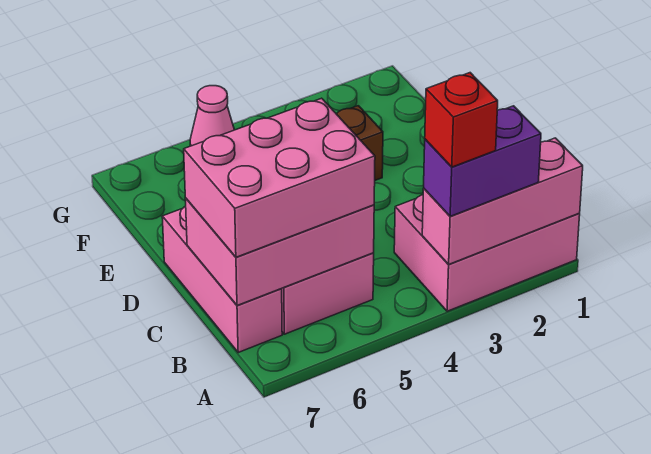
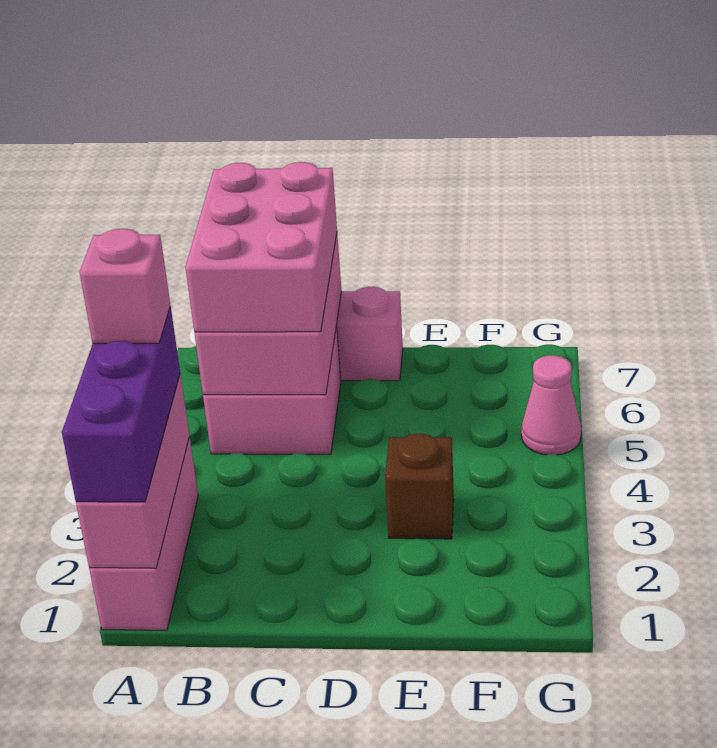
pink 2x3 brick [394,195,580,311] -> pink 1x3 brick [89,437,198,630]
purple 1x2 brick [424,106,541,216] -> purple 1x3 brick [62,307,180,502]
red 1x1 brick [425,73,498,167] -> pink 1x1 brick [80,229,170,343]

